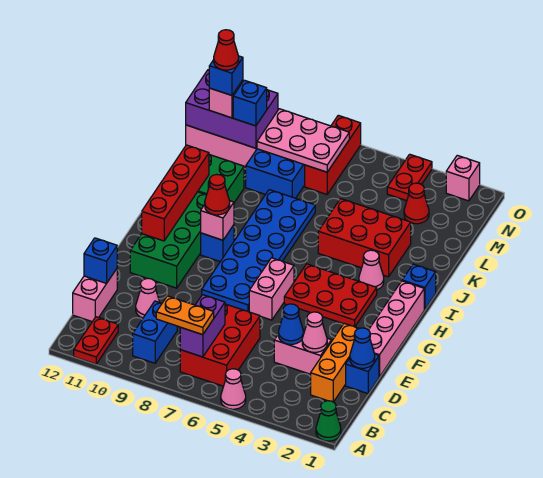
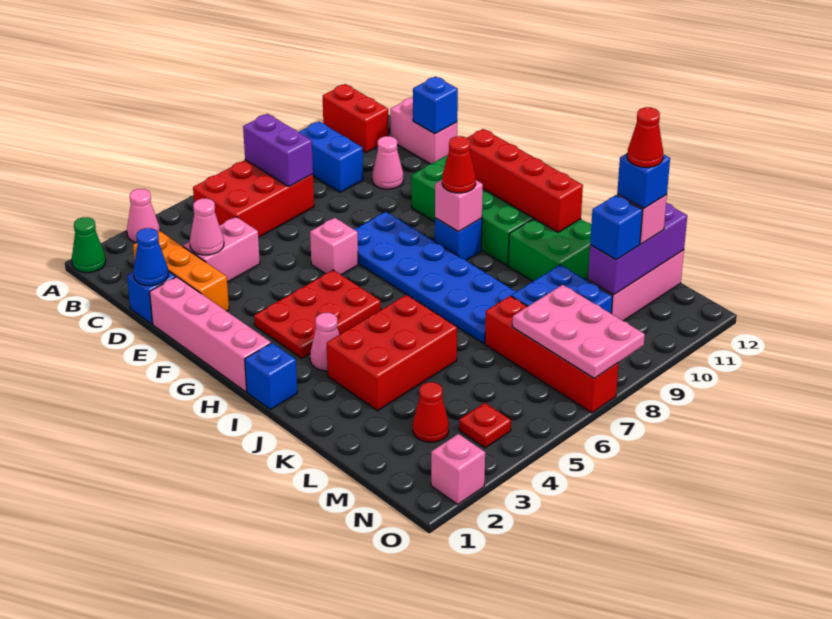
pink 1x1 cone [221,369,246,409] -> pink 1x1 cone moved to [127,189,160,243]
red 1x2 plate [74,317,118,364] -> red 1x2 brick [323,84,388,153]
red 2x3 brick [180,304,260,386] -> red 2x3 brick turned to [193,160,314,237]
orange 1x2 plate [156,296,214,335] -> none
blue 1x1 cone [279,304,303,344] -> none
pink 1x2 brick [249,258,294,320] -> pink 1x1 brick [310,218,358,275]
red 1x3 brick [305,115,361,194] -> red 1x4 brick [485,296,619,413]
pink 2x3 plate [257,109,349,172] -> pink 2x3 plate turned to [512,285,645,378]
purple 2x3 brick [186,70,278,148] -> purple 1x3 brick [588,203,687,295]
red 1x2 plate [387,154,432,201] -> red 1x1 plate [459,403,511,448]

